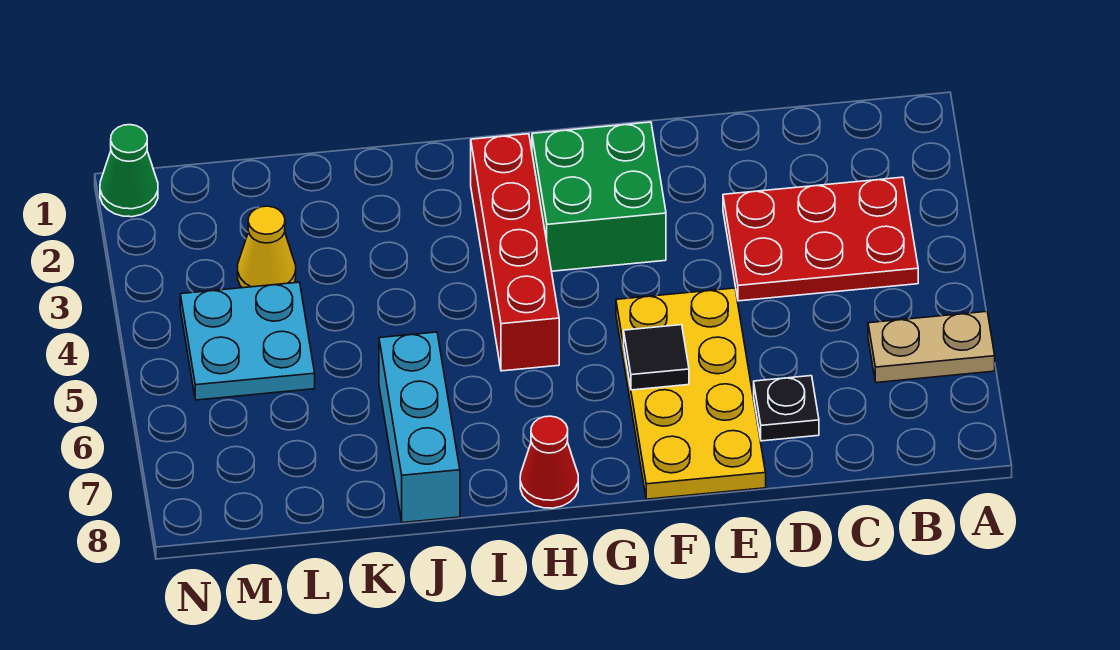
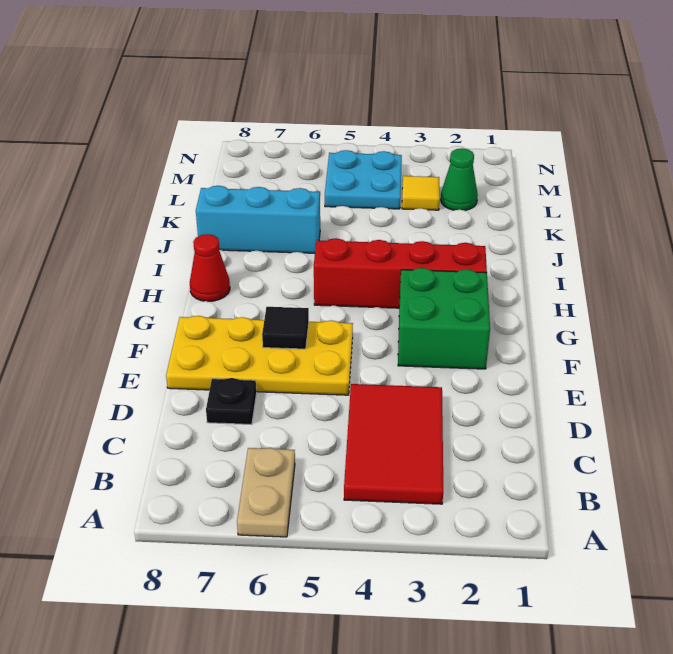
red 2x3 plate [723,177,918,301] -> red 2x3 tile [344,384,443,504]
yellow 1x1 cone [238,206,296,288] -> yellow 1x1 tile [402,176,440,210]
green 1x1 cone [100,125,158,217] -> green 1x1 cone moved to [441,149,478,211]

